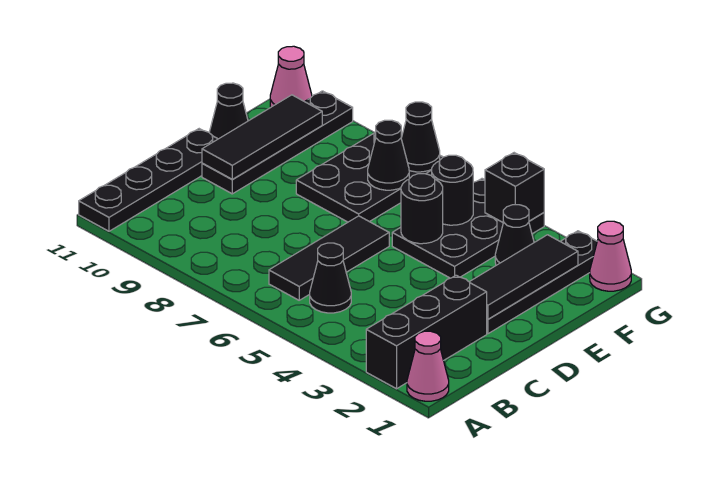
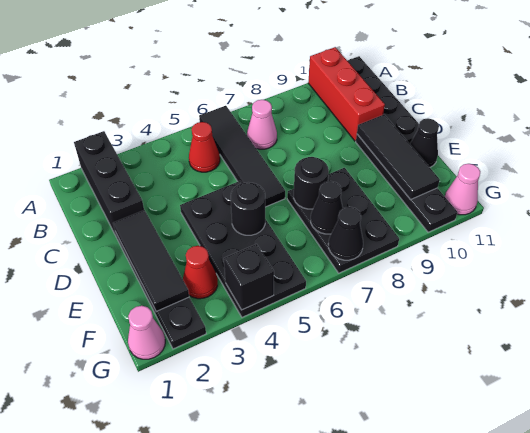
pink 1x1 cone [407,331,449,401] -> pink 1x1 cone moved to [247,100,277,149]
none -> red 1x3 brick [308,47,385,141]
black 1x1 cone [310,243,351,313] -> red 1x1 cone [189,122,220,172]
black 1x3 tile [269,216,389,300] -> black 1x4 tile [199,106,285,207]
black 2x3 plate [392,179,544,278] -> black 2x4 plate [180,181,306,317]
black 1x1 cone [495,205,534,265] -> red 1x1 cone [183,246,218,299]
black 1x1 round brick [432,155,473,225] -> black 1x1 round brick moved to [294,157,329,209]

